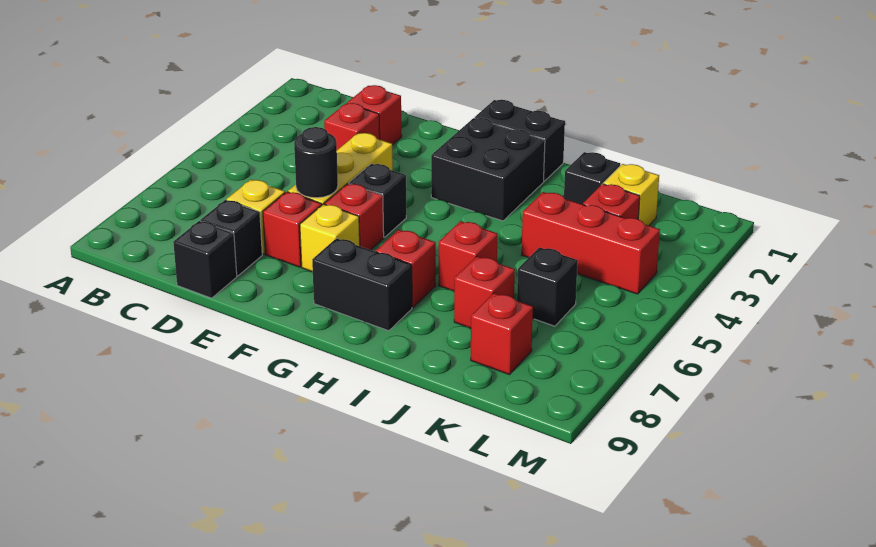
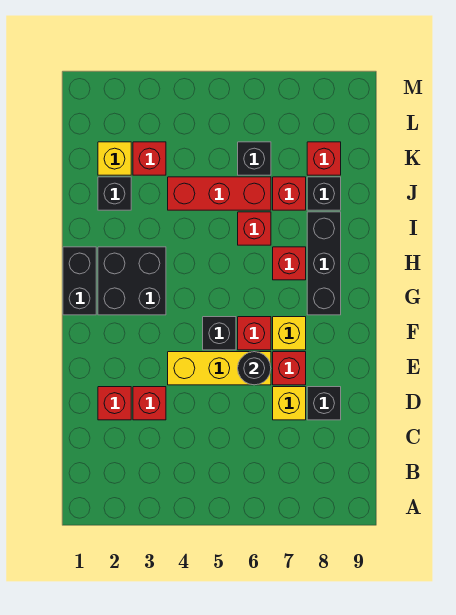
black 1x1 brick [173,221,237,298] -> black 1x1 brick moved to [307,177,341,210]
black 1x2 brick [312,238,412,331] -> black 1x3 brick [307,212,341,315]
red 1x3 brick [521,192,660,294] -> red 1x3 brick turned to [168,177,271,210]

